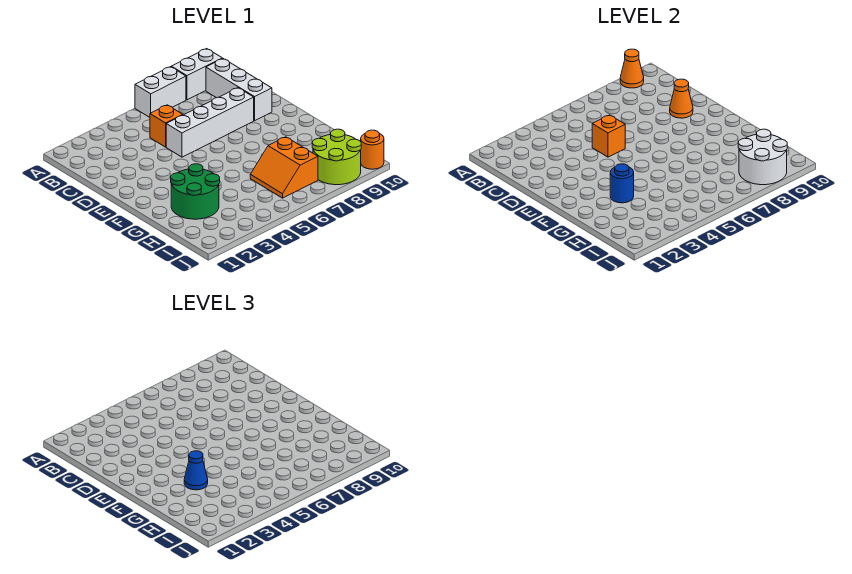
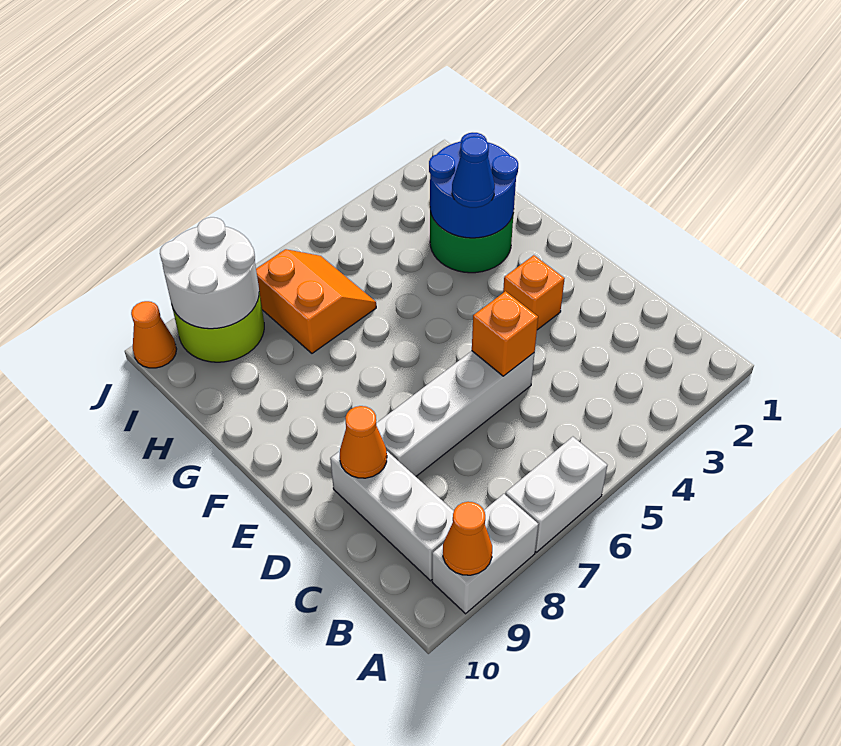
orange 1x1 brick [150,105,182,147] -> orange 1x1 brick moved to [503,255,565,330]
blue 1x1 round brick [610,164,634,203] -> blue 2x2 round brick [429,133,518,238]
orange 1x1 round brick [361,130,384,169] -> orange 1x1 cone [131,301,177,368]

